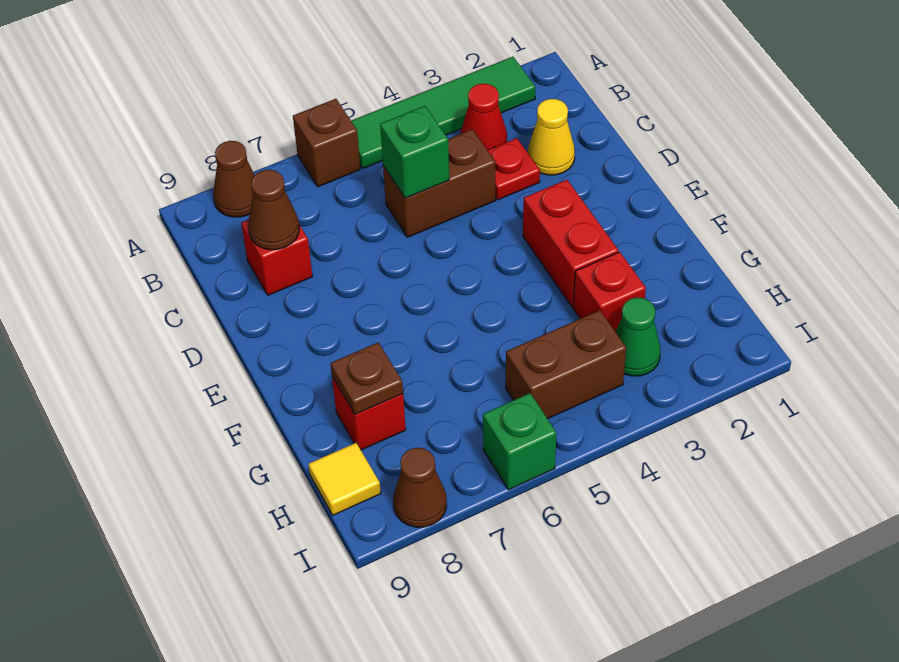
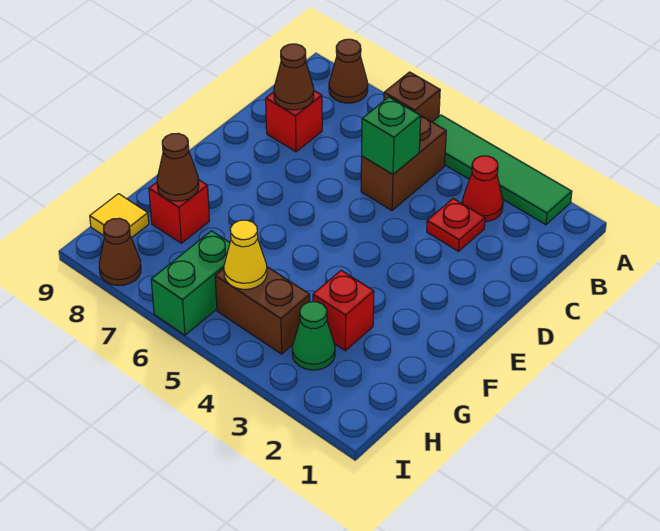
yellow 1x1 cone [528,99,575,175] -> yellow 1x1 cone moved to [224,220,267,289]
brown 1x2 brick [383,129,495,237] -> brown 1x2 brick turned to [361,116,446,211]
red 1x2 brick [523,180,618,307] -> none
brown 1x1 plate [330,343,403,414] -> brown 1x1 cone [157,133,199,201]
green 1x1 brick [483,393,556,490] -> green 1x2 brick [151,231,230,335]

